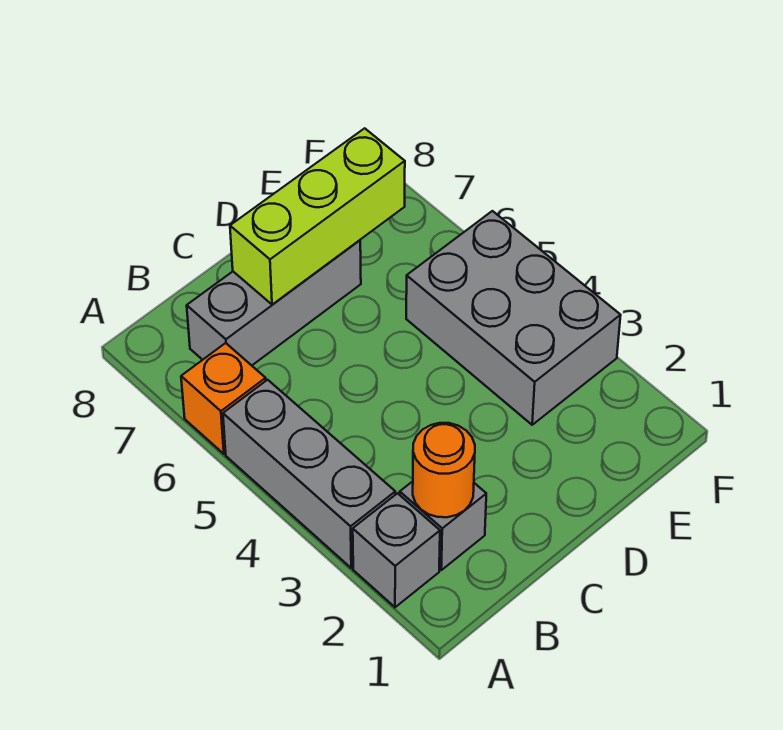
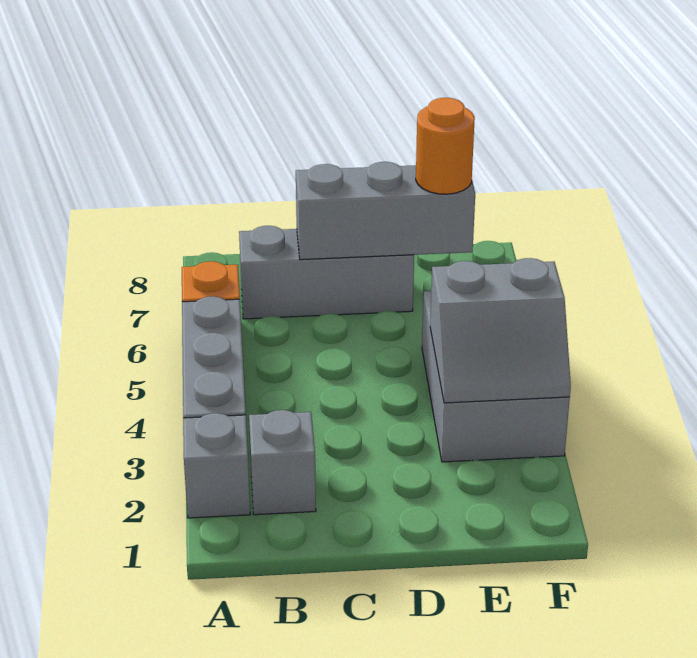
orange 1x1 round brick [413,423,475,517] -> orange 1x1 round brick moved to [416,98,475,194]
lime 1x3 brick [230,128,405,305] -> grey 1x3 brick [296,162,475,260]
none -> grey 2x2 slope [430,258,571,403]

